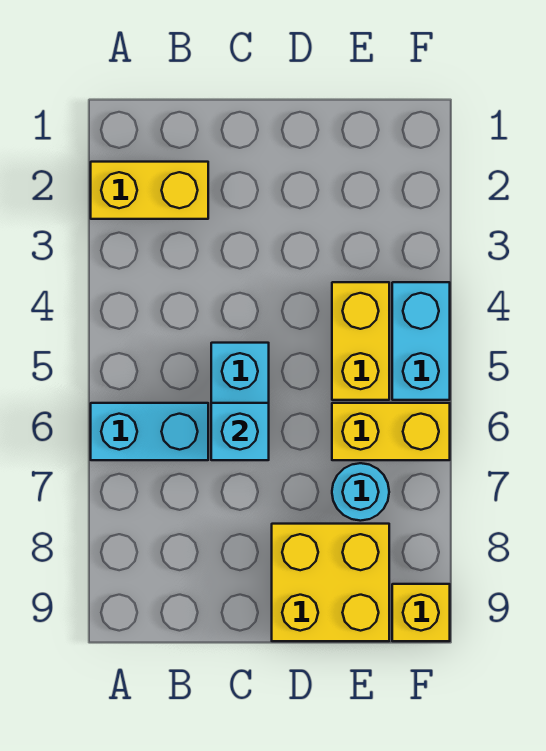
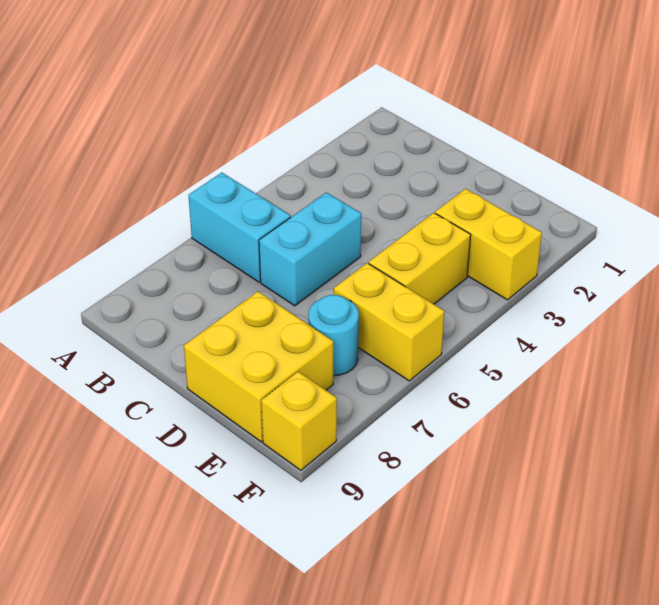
yellow 1x2 brick [91,162,208,219] -> yellow 1x2 brick moved to [435,189,542,300]
cyan 1x1 brick [211,403,269,460] -> none
cyan 1x2 brick [392,282,450,400] -> none

